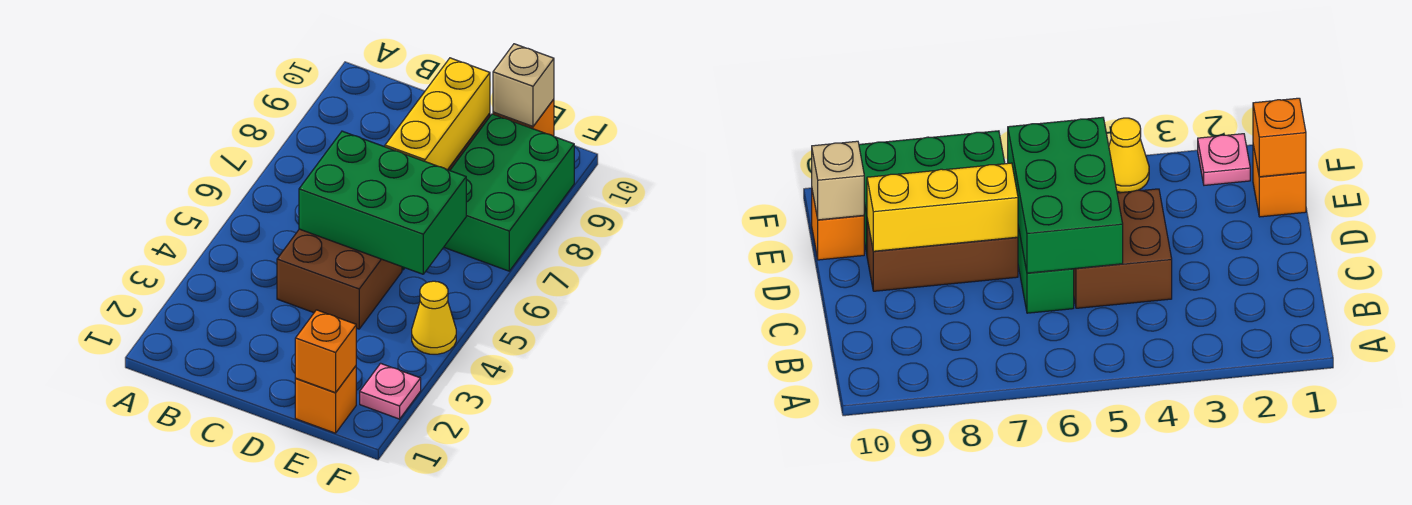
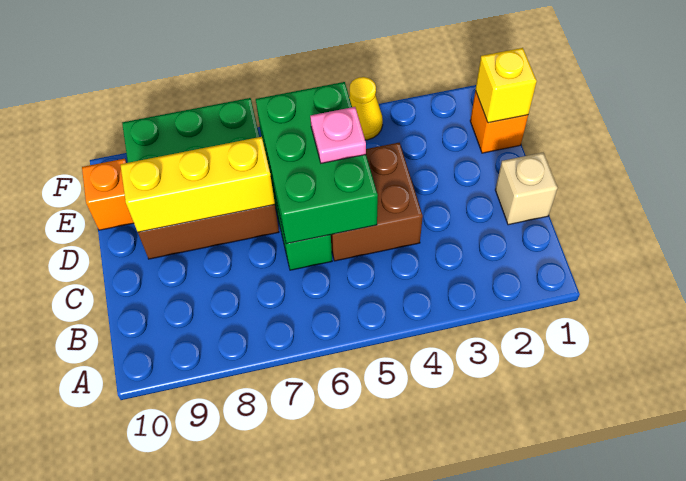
orange 1x1 brick [295,310,356,393] -> yellow 1x1 brick [476,48,537,123]
tan 1x1 brick [493,44,554,127] -> tan 1x1 brick moved to [495,153,557,225]
pink 1x1 plate [360,363,421,419] -> pink 1x1 plate moved to [310,107,366,163]

